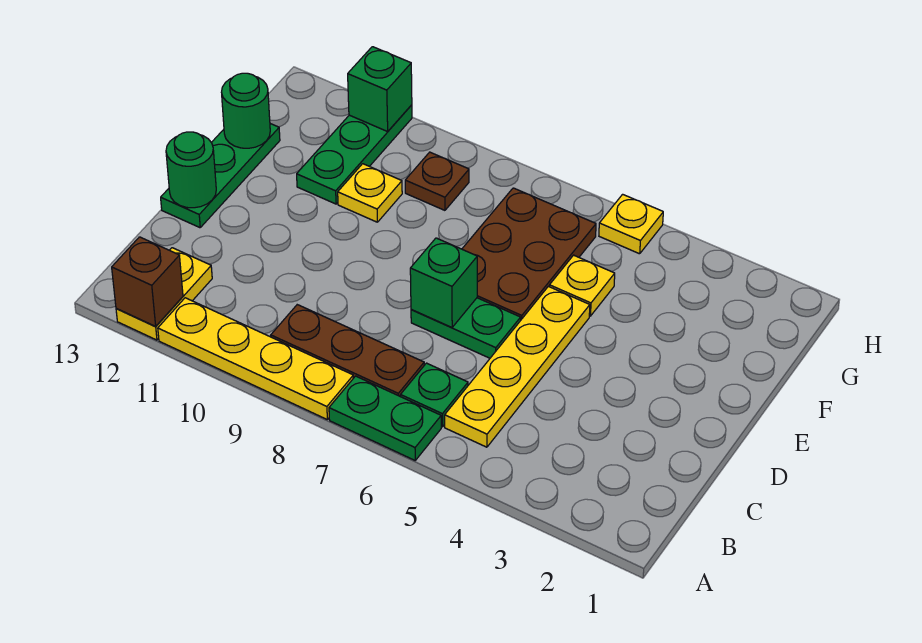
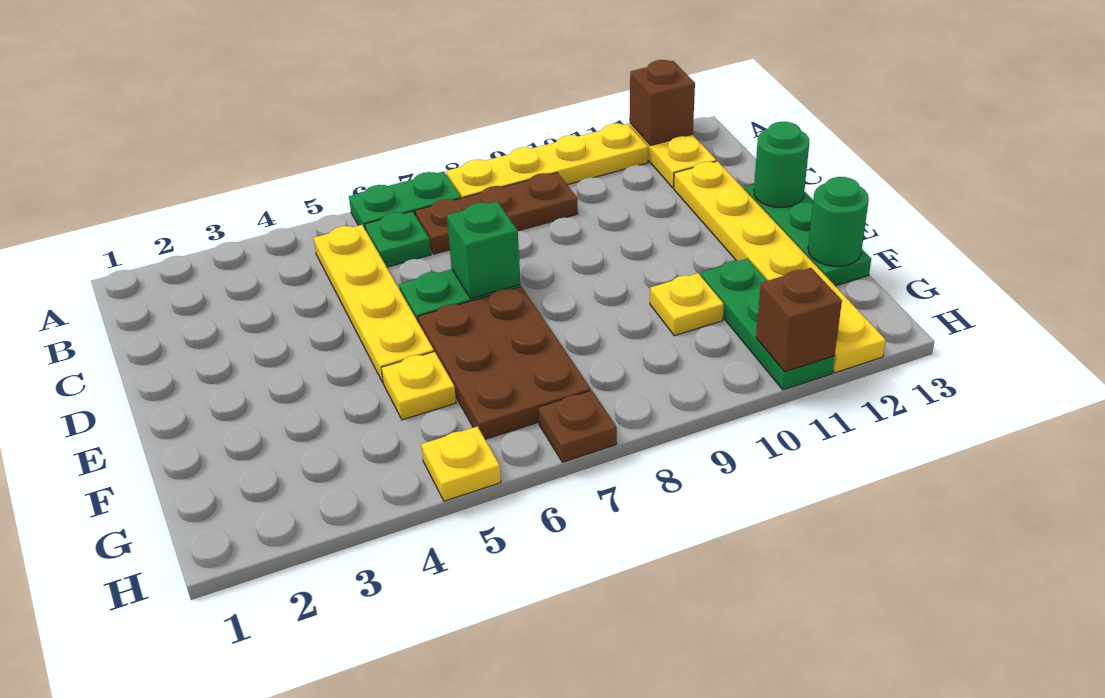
none -> yellow 1x6 plate [674,161,886,373]
brown 1x1 plate [405,152,469,210] -> brown 1x1 plate moved to [538,390,617,462]
green 1x1 brick [348,47,412,131] -> brown 1x1 brick [756,268,842,372]

